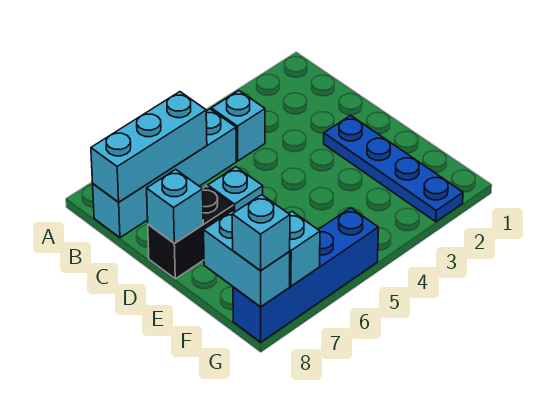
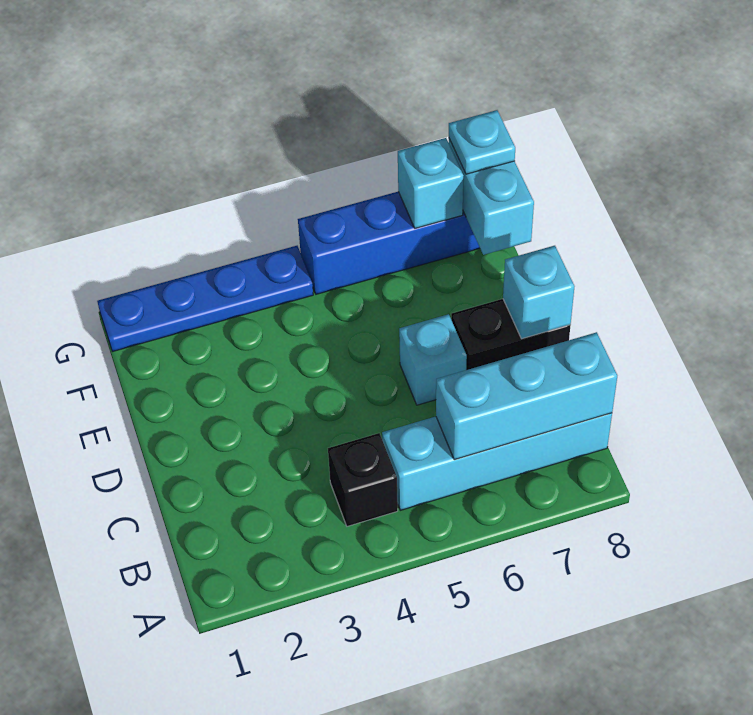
cyan 1x1 brick [211,91,265,161] -> black 1x1 brick [328,433,398,526]
blue 1x4 plate [324,115,463,222] -> blue 1x4 plate turned to [97,246,313,352]
cyan 1x1 brick [232,195,290,271] -> cyan 1x1 plate [449,110,515,174]

